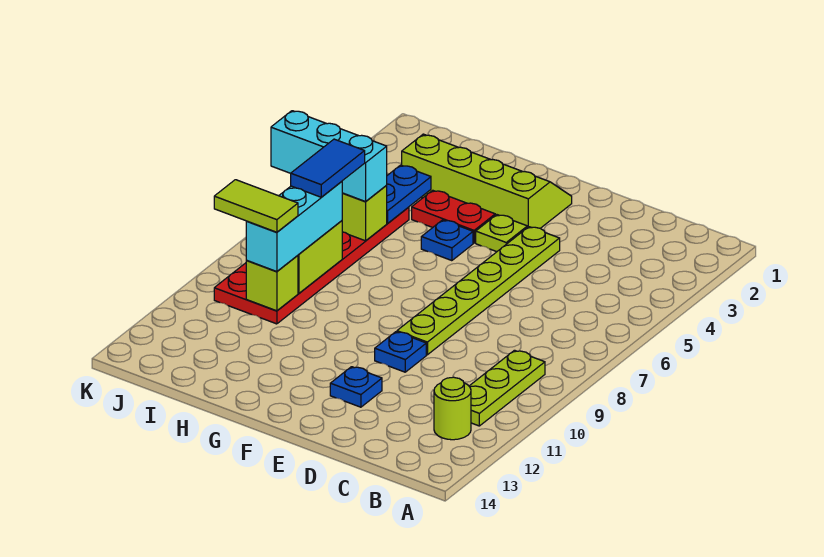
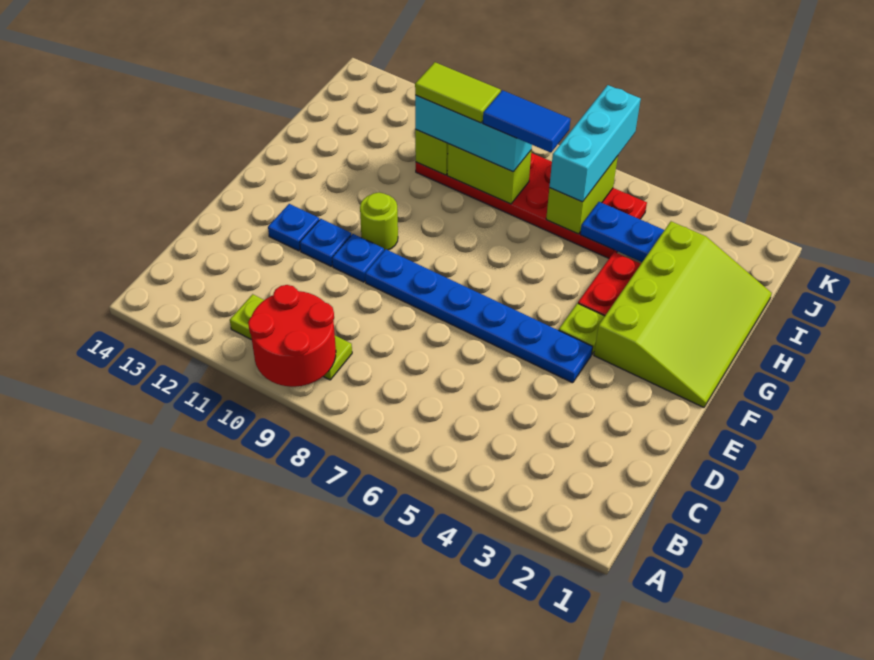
none -> red 2x2 round brick [248,285,336,387]
lime 1x1 round brick [434,377,471,440] -> lime 1x1 round brick moved to [360,193,398,250]
lime 1x6 plate [397,227,560,355] -> blue 1x6 plate [365,249,592,383]
lime 2x4 slope [402,134,572,228] -> lime 3x4 slope [594,221,772,407]
blue 1x1 plate [421,220,473,261] -> blue 1x1 plate moved to [300,219,351,266]
lime 1x2 tile [214,180,298,232] -> lime 1x2 tile turned to [415,62,501,123]

